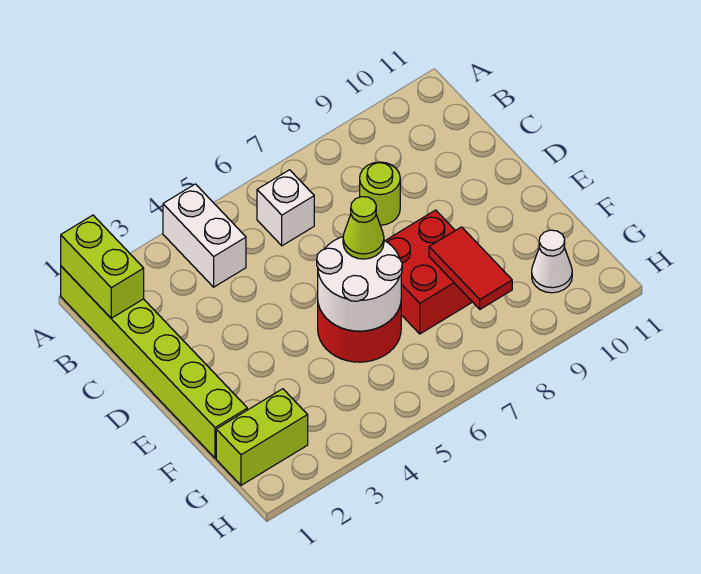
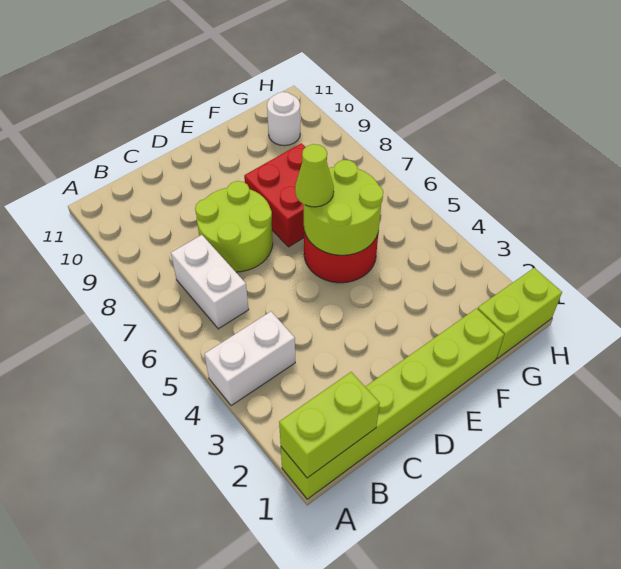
white 1x1 brick [257,170,314,246] -> white 1x2 brick [171,235,249,329]
lime 1x1 round brick [360,162,400,225] -> lime 2x2 round brick [195,181,273,272]
white 2x2 round brick [317,237,402,331] -> lime 2x2 round brick [304,160,383,255]
red 1x2 tile [429,227,512,309] -> none
lime 1x2 brick [216,389,308,485] -> lime 1x2 brick turned to [478,268,562,358]
white 1x1 cone [532,230,572,293] -> white 1x1 round brick [267,92,300,146]

